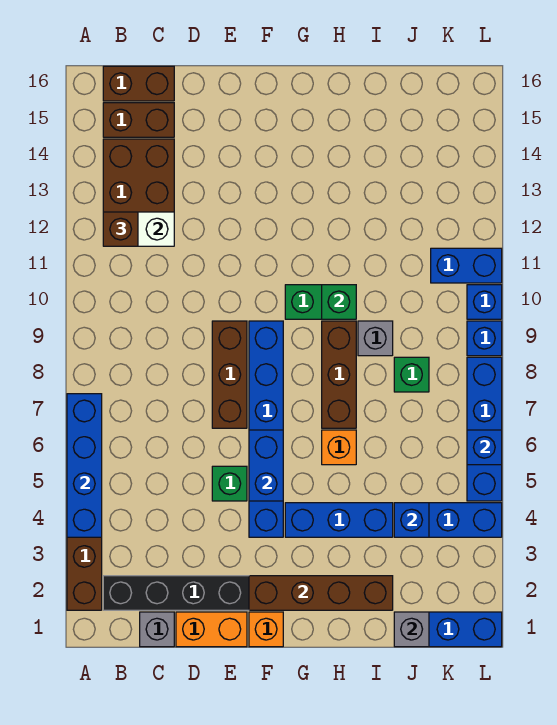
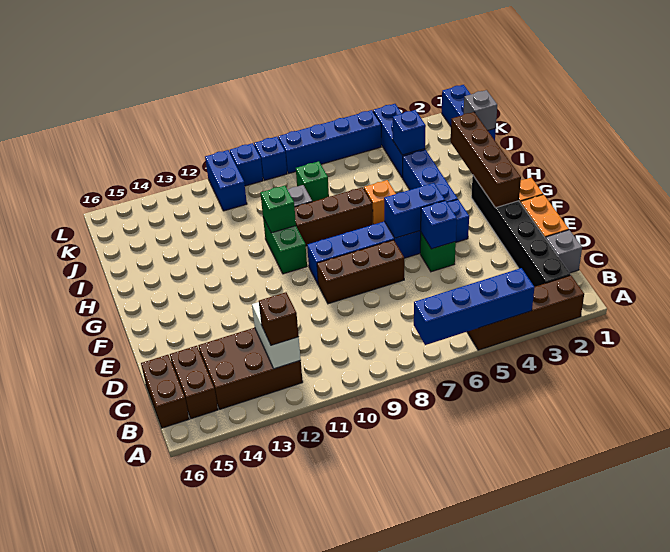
blue 1x1 brick [467,430,502,465] -> blue 1x1 brick moved to [420,201,457,249]

